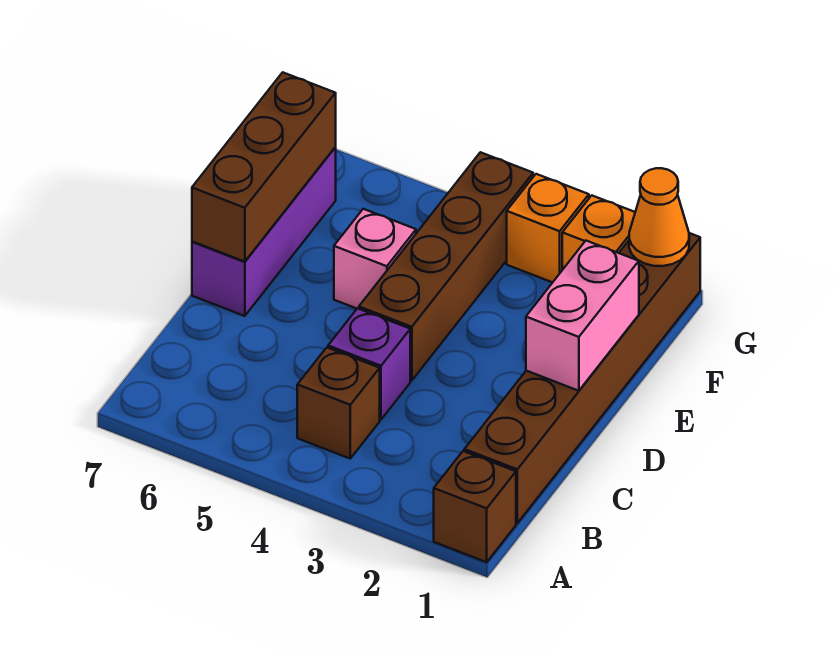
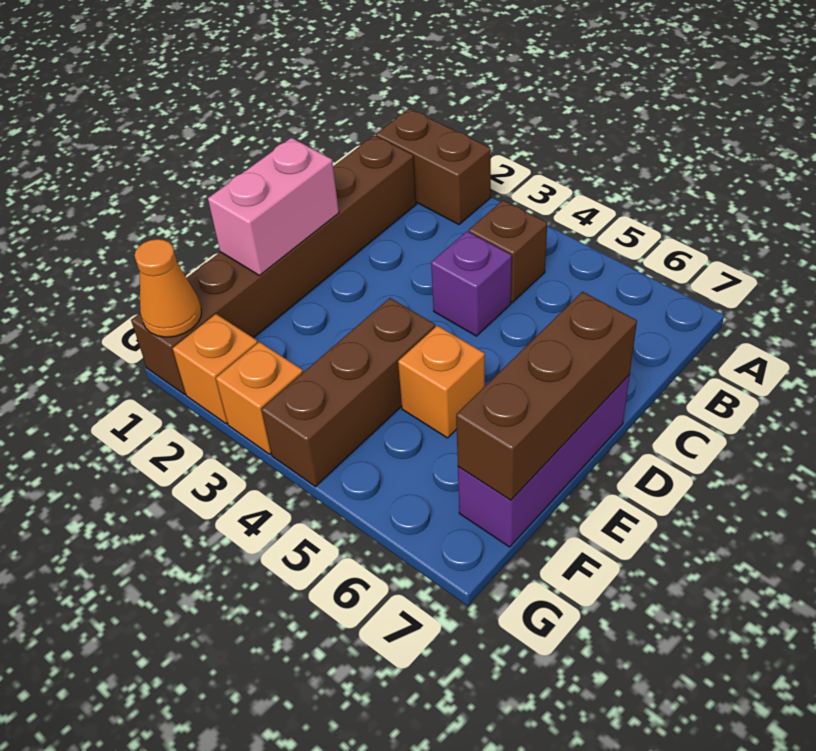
brown 1x1 brick [434,451,516,562] -> brown 1x2 brick [376,109,491,225]
brown 1x4 brick [359,152,533,381] -> brown 1x3 brick [261,298,435,487]
pink 1x1 brick [334,209,416,309] -> orange 1x1 brick [398,326,485,438]

